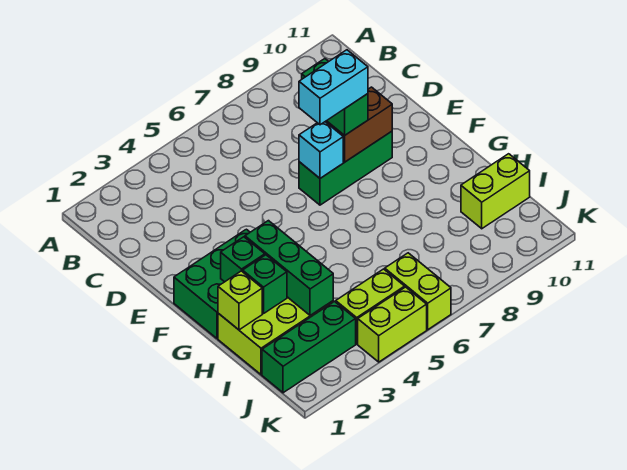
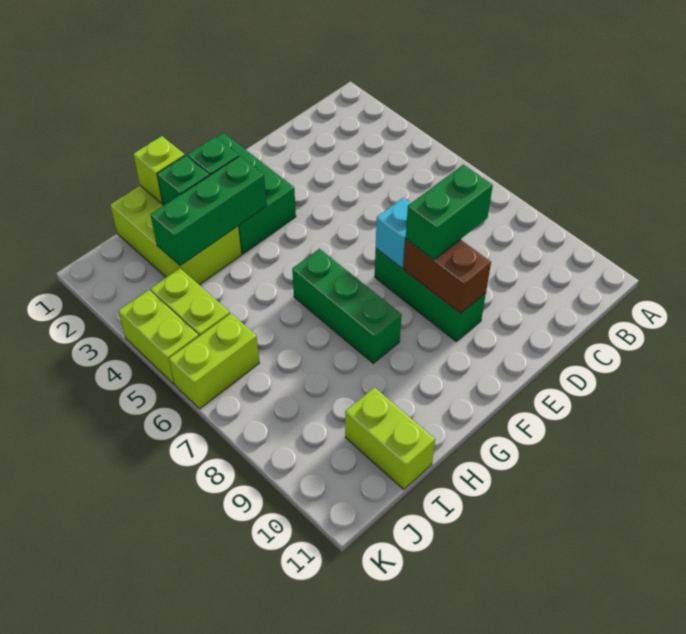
cyan 1x2 brick [299,50,368,125] -> none
green 1x3 brick [262,302,356,393] -> green 1x3 brick moved to [292,249,402,363]

